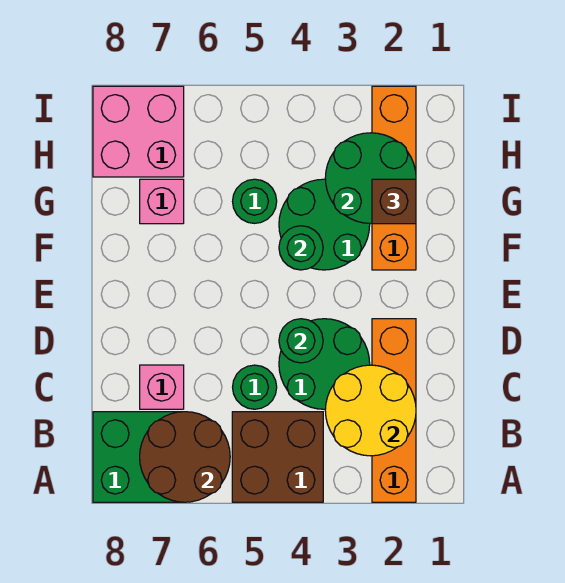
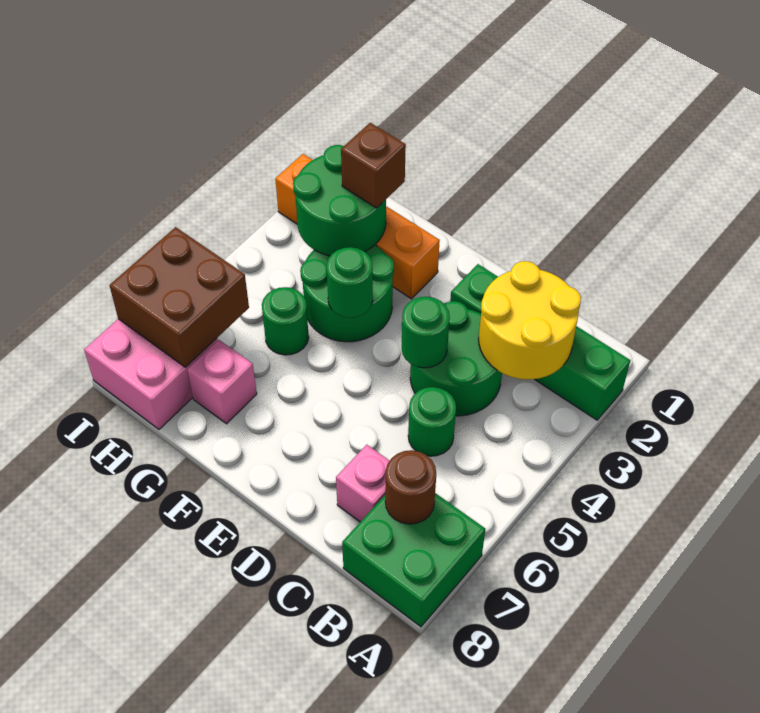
orange 1x4 brick [372,319,416,502] -> green 1x4 brick [450,264,630,420]
brown 2x2 brick [232,412,323,502] -> brown 2x2 brick moved to [110,227,249,367]
brown 2x2 round brick [140,412,230,502] -> brown 1x1 round brick [385,450,436,524]

